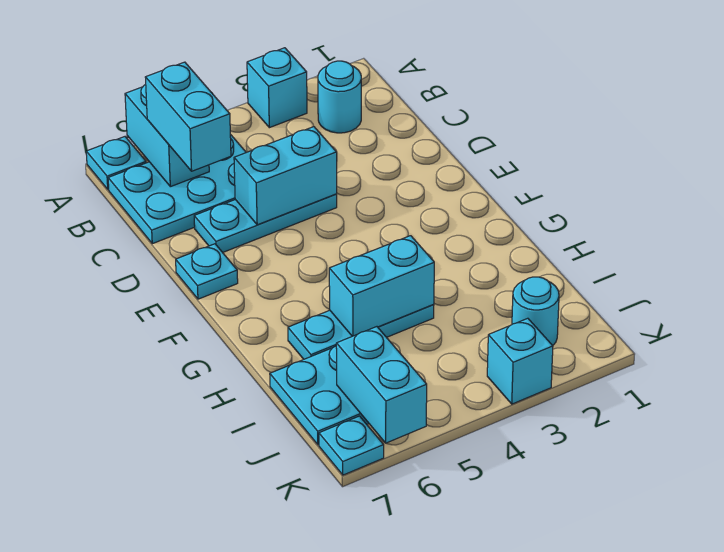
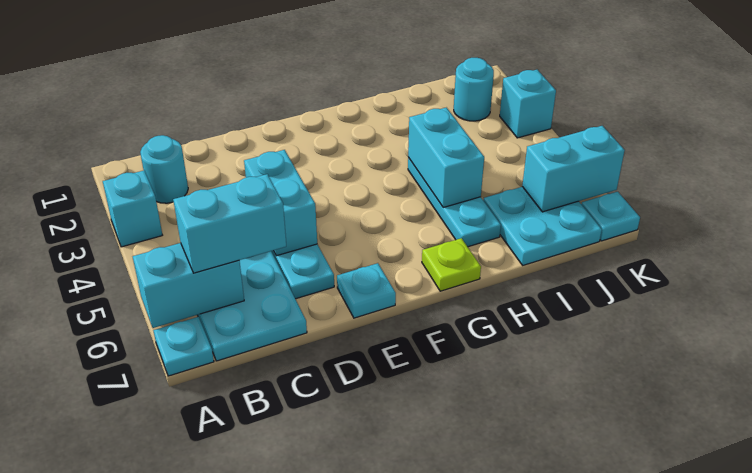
none -> lime 1x1 plate [422,238,481,291]

